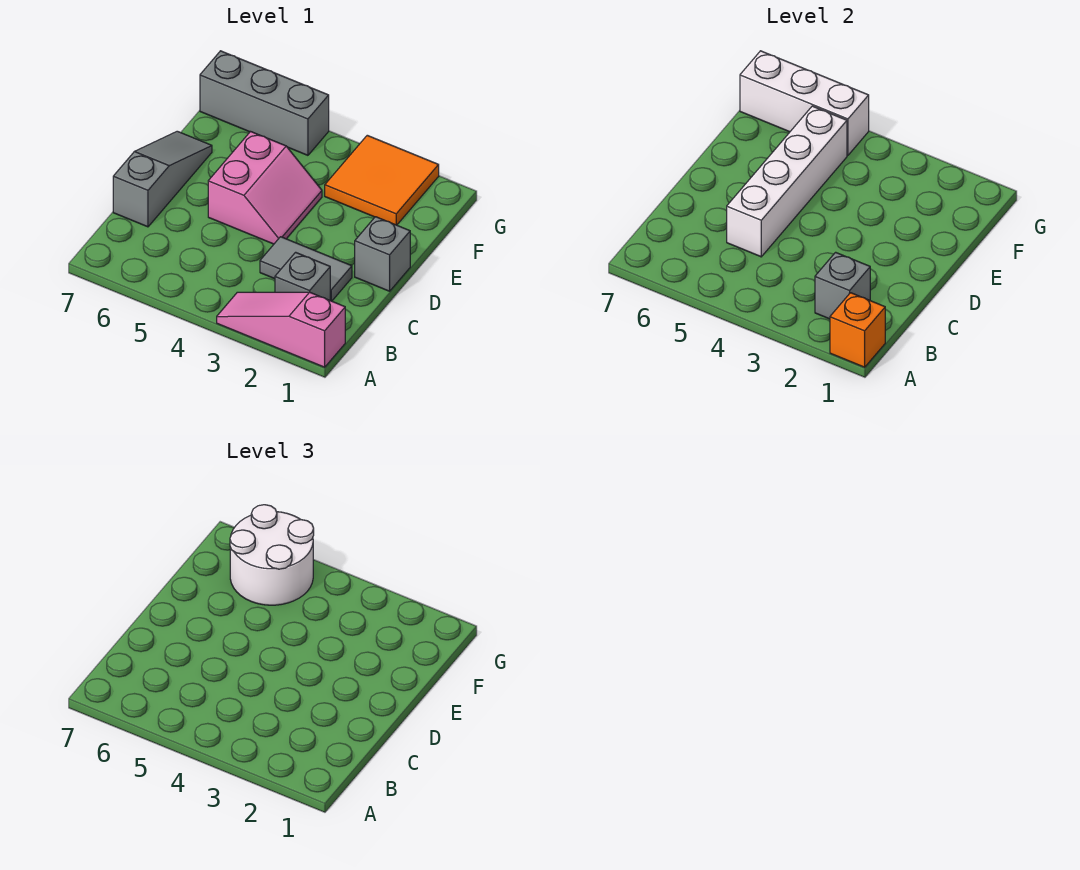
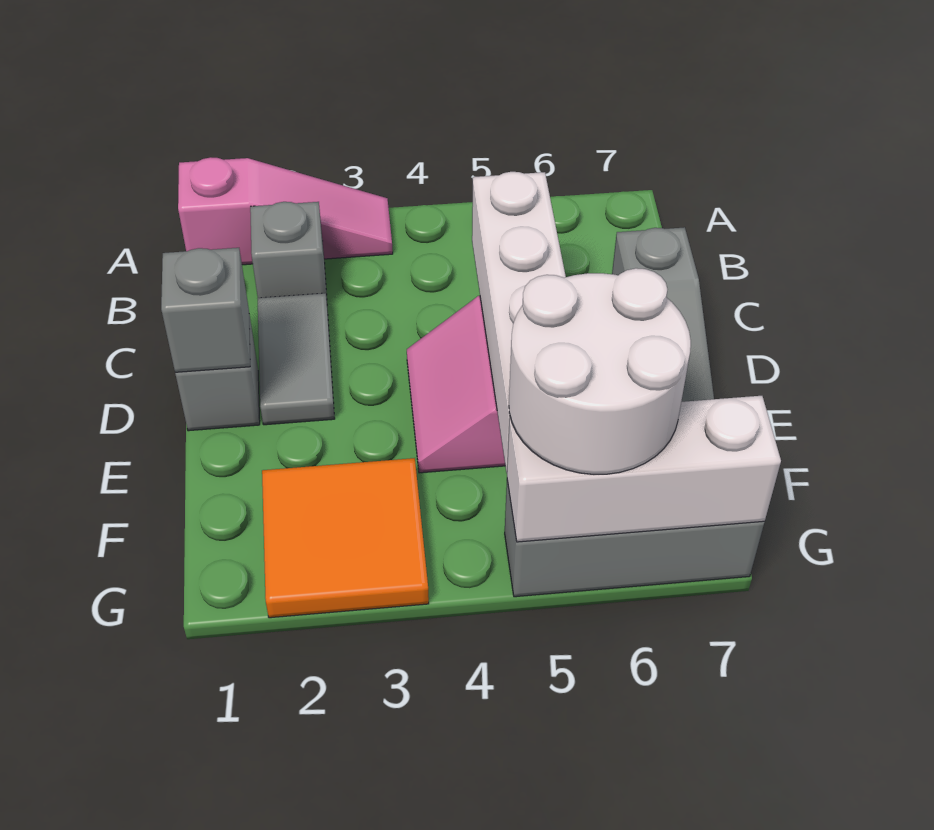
orange 1x1 brick [830,293,885,367] -> none
grey 1x1 brick [815,252,870,319] -> grey 1x1 brick moved to [161,248,250,372]
grey 1x2 tile [260,237,352,301] -> grey 1x2 tile turned to [257,293,335,425]

